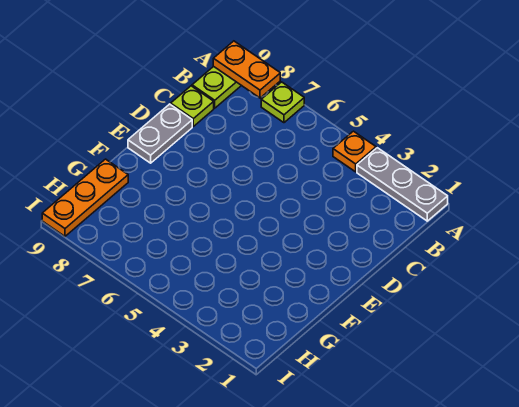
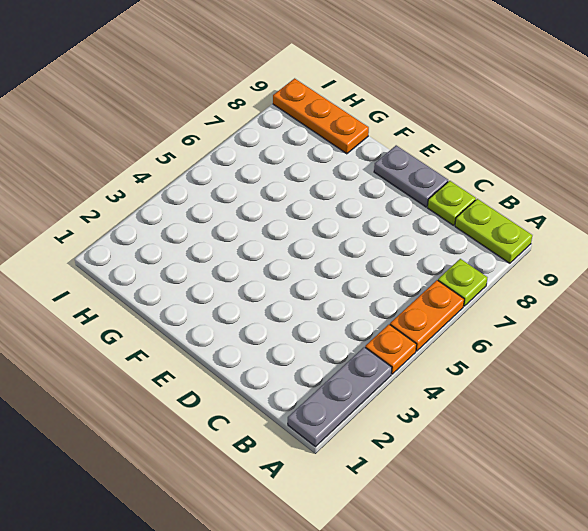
orange 1x2 plate [213,41,280,98] -> orange 1x2 plate moved to [390,280,464,351]

